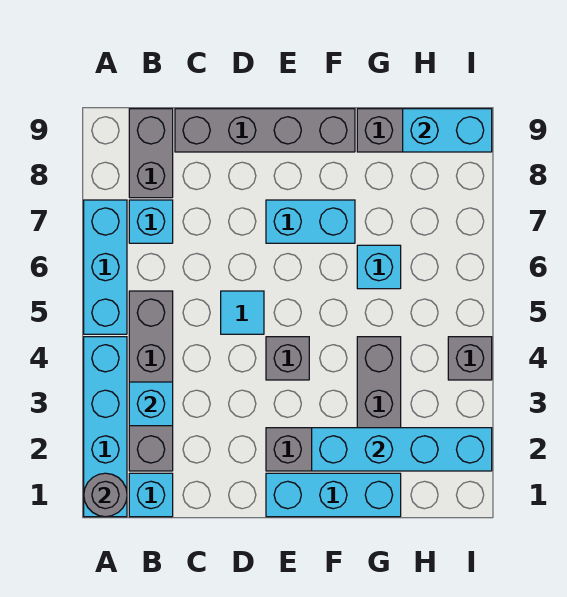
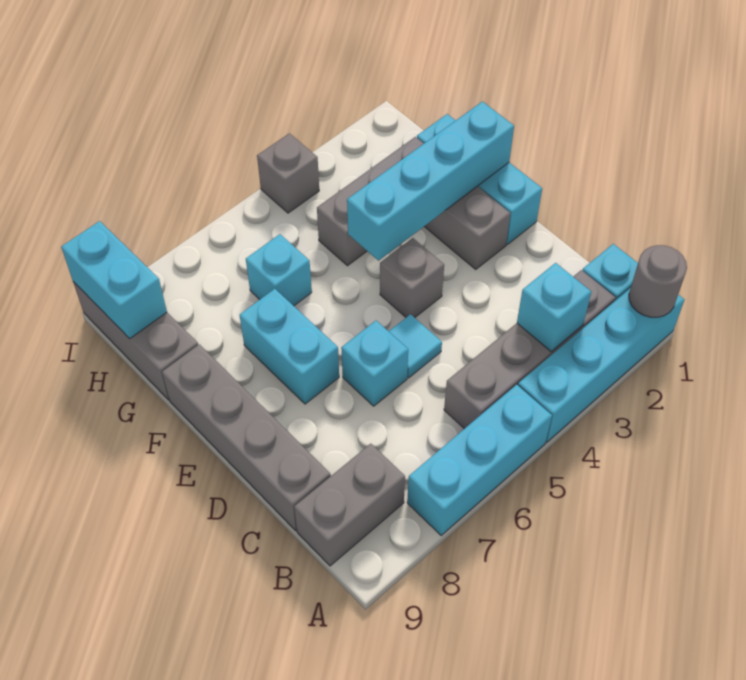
cyan 1x1 brick [129,200,173,243] -> cyan 1x1 brick moved to [341,321,408,406]
cyan 1x4 brick [312,428,492,471] -> cyan 1x4 brick turned to [347,102,514,261]

